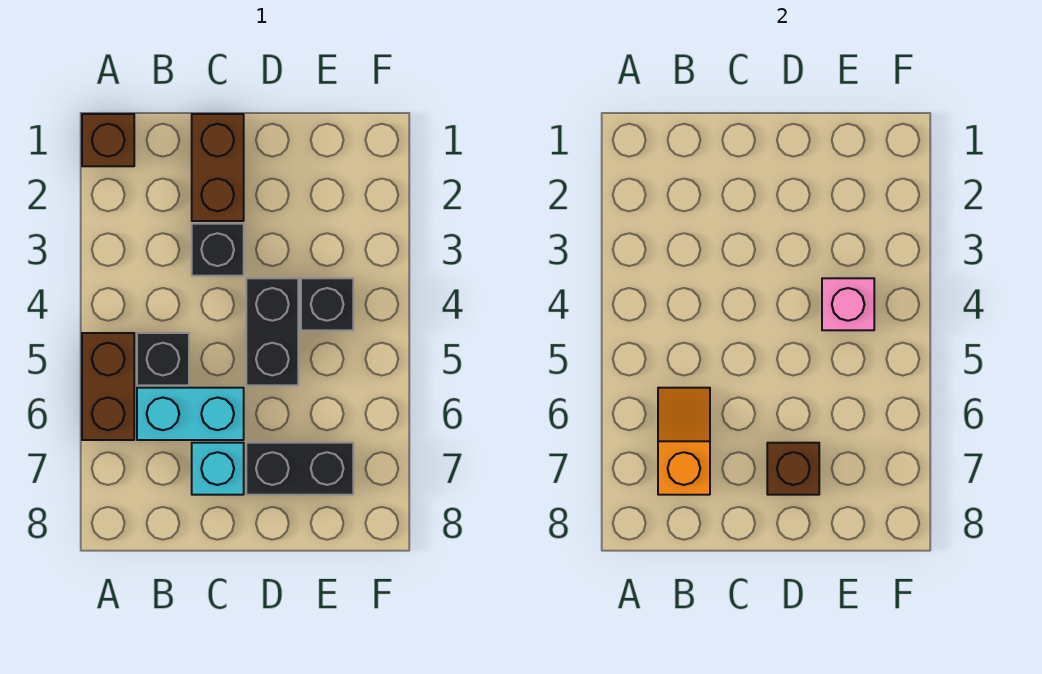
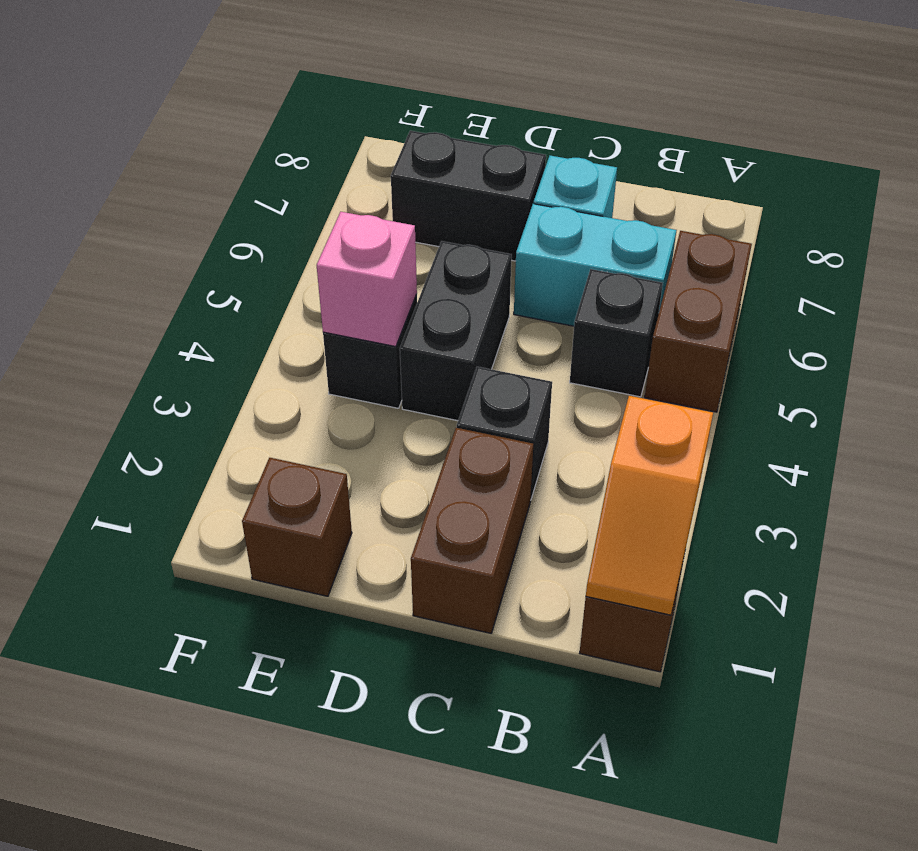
orange 1x2 slope [658,388,710,495] -> orange 1x2 slope moved to [586,396,713,615]
brown 1x1 brick [767,443,819,495] -> brown 1x1 brick moved to [242,458,352,596]

